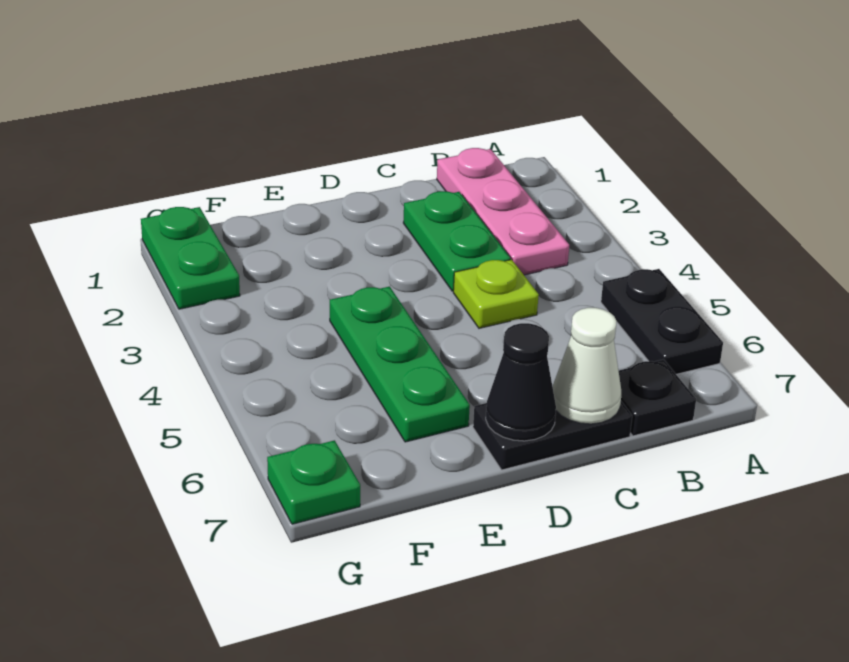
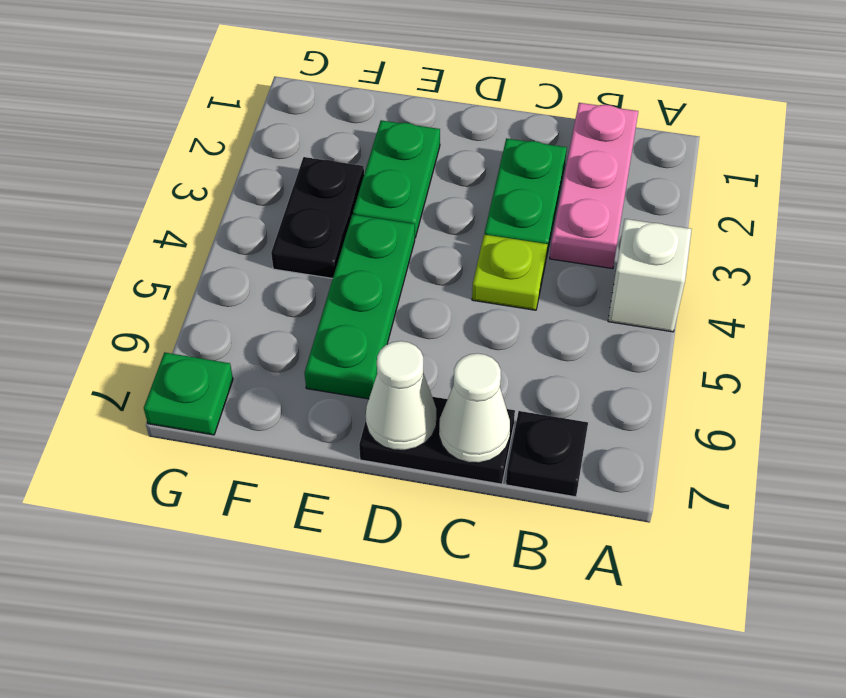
none -> white 1x1 brick [608,219,692,332]
black 1x2 plate [601,269,723,374] -> black 1x2 plate moved to [271,157,364,278]
black 1x1 cone [486,323,556,441] -> white 1x1 cone [366,341,436,450]
green 1x2 plate [141,207,240,309] -> green 1x2 plate moved to [353,120,440,238]

